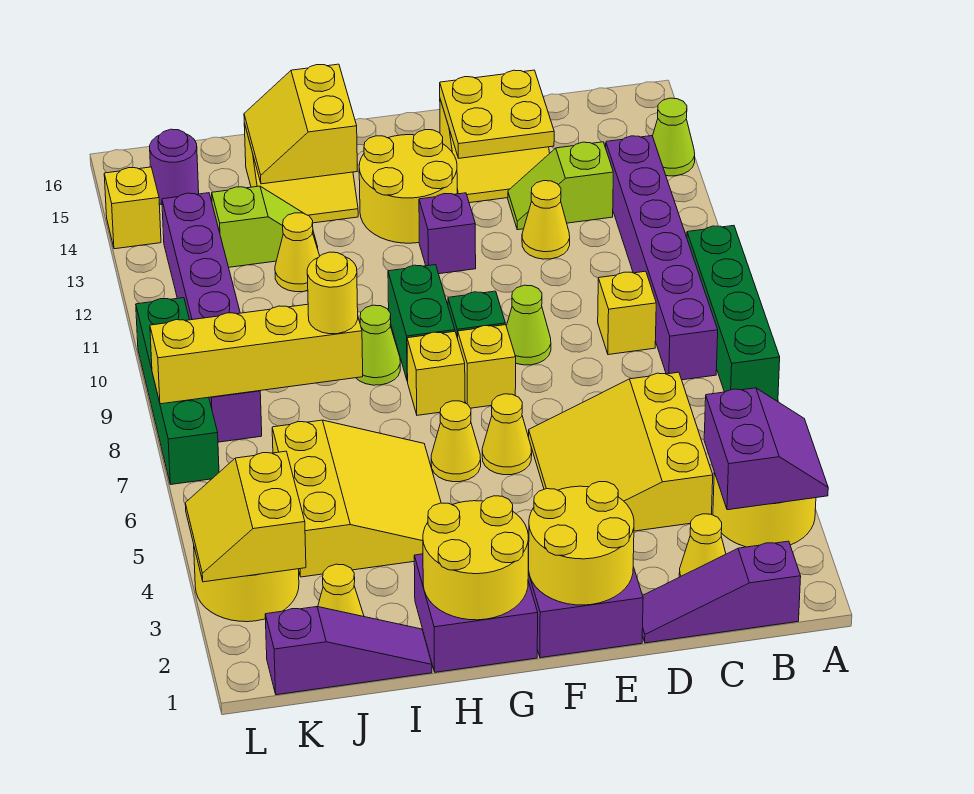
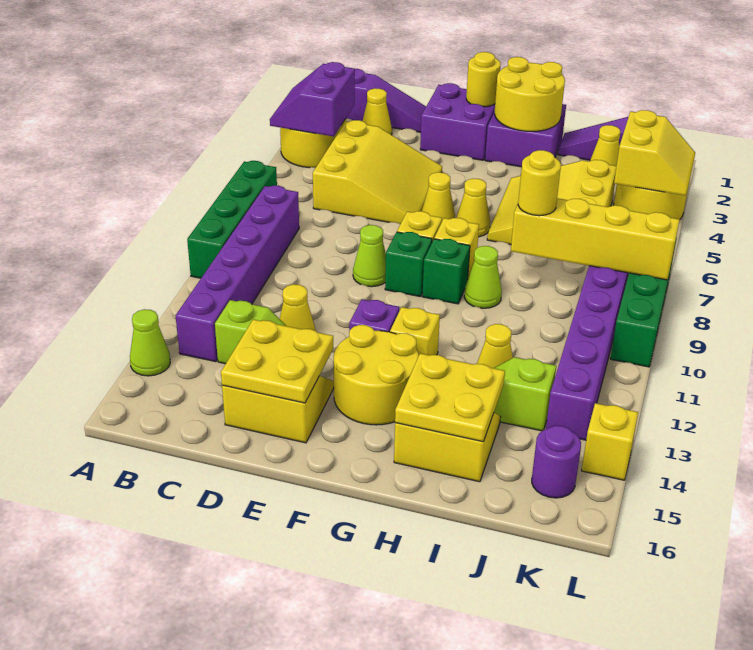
yellow 1x1 brick [598,271,656,355] -> yellow 1x1 brick moved to [390,307,440,355]
yellow 2x2 round brick [529,482,634,605] -> yellow 1x1 round brick [466,52,501,107]
green 1x2 brick [388,265,455,381] -> green 1x1 brick [422,239,470,304]
yellow 2x2 slope [244,64,357,184] -> yellow 2x2 plate [395,353,505,442]

